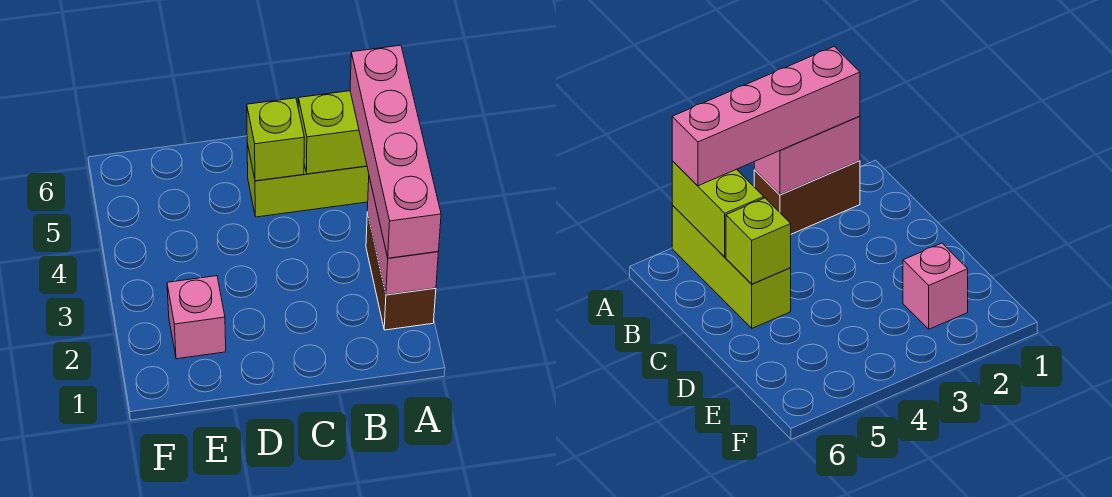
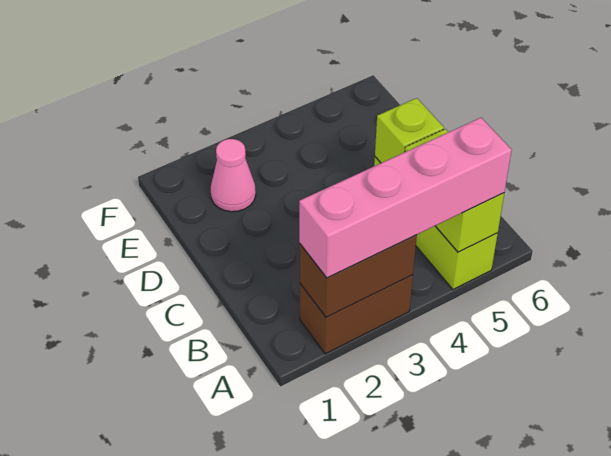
pink 1x2 brick [367,177,438,295] -> brown 1x2 brick [299,235,417,317]
pink 1x1 brick [167,276,226,359] -> pink 1x1 cone [211,139,256,212]

